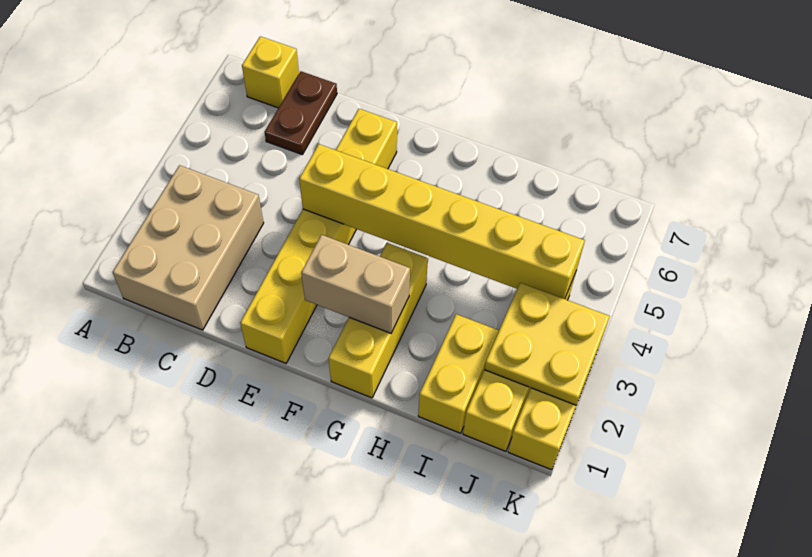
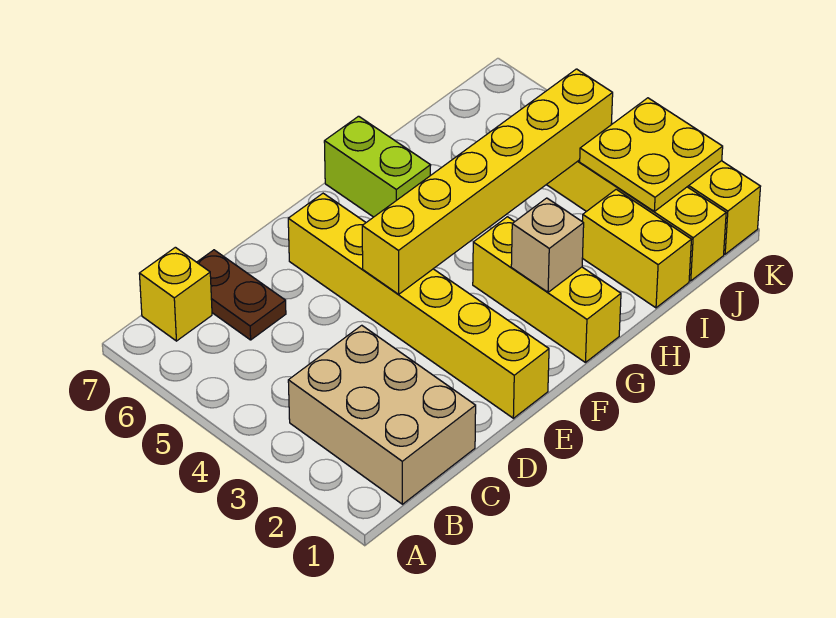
tan 1x2 brick [301,235,410,333] -> tan 1x1 brick [511,198,584,292]
none -> lime 1x2 brick [324,116,431,217]

